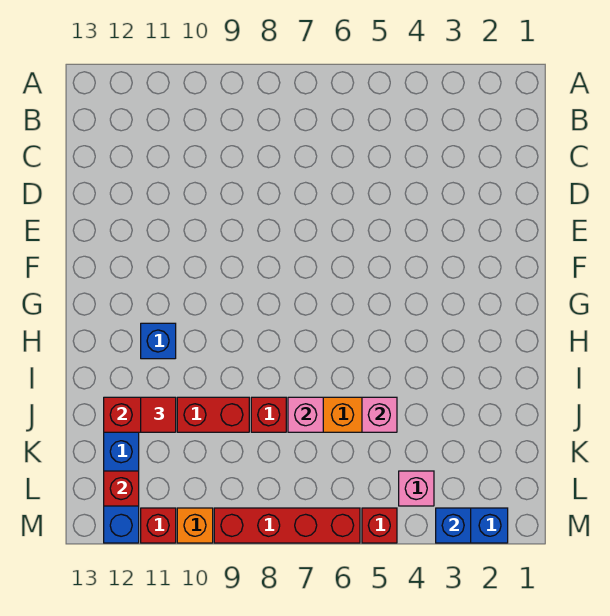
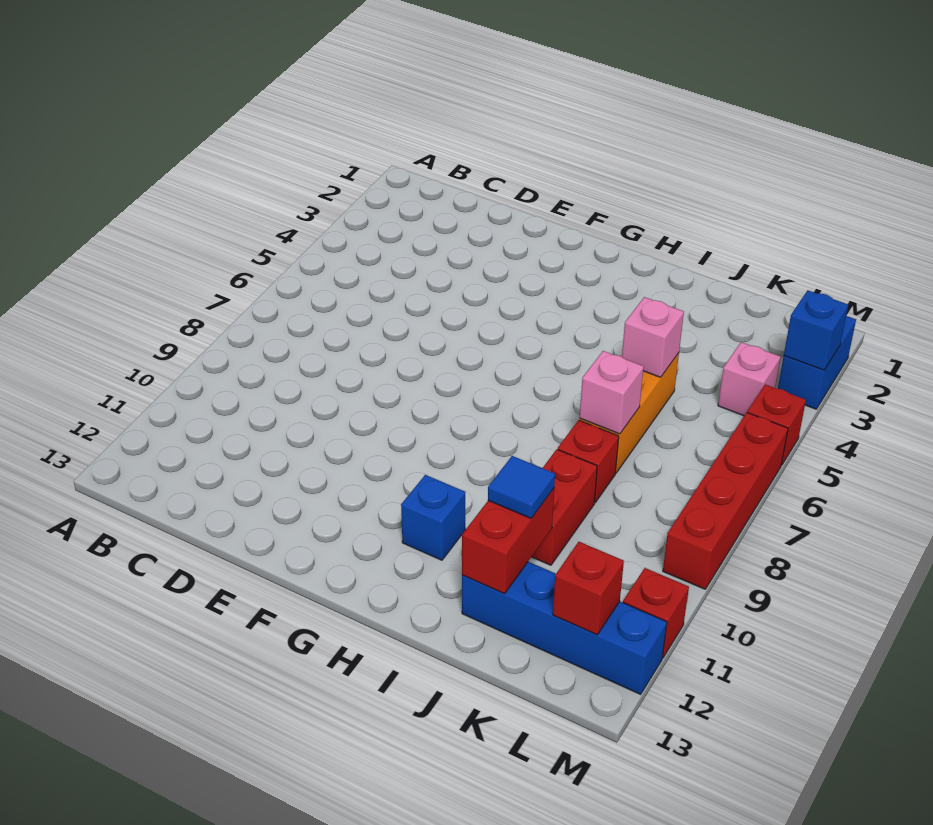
red 1x1 tile [141,397,176,432] -> blue 1x1 tile [488,456,555,518]
orange 1x1 brick [177,508,213,543] -> none

